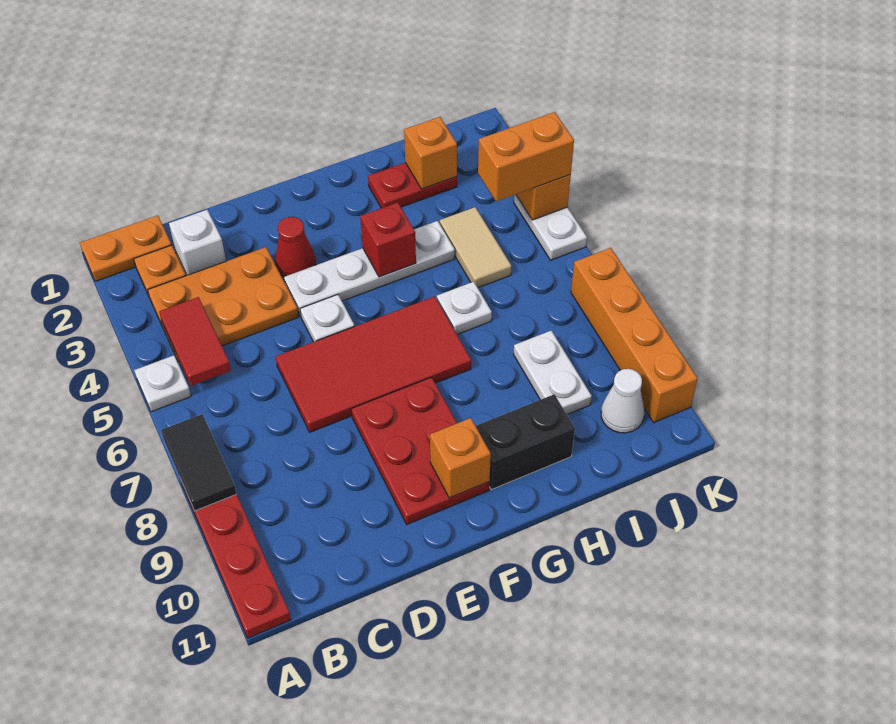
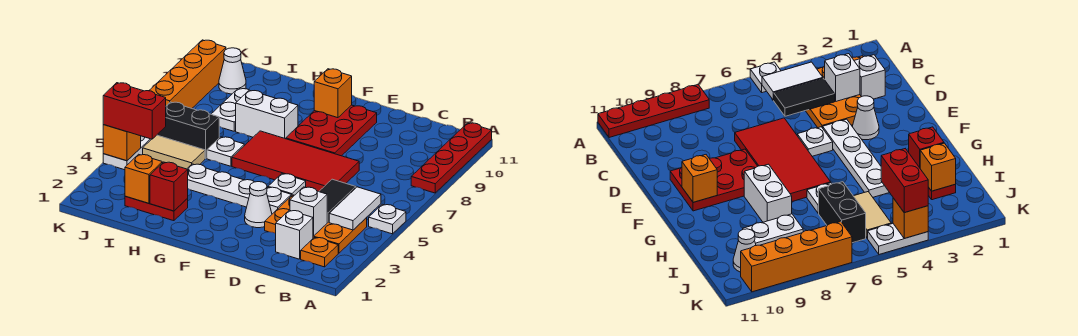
orange 1x2 plate [80,215,171,281] -> none
black 1x2 tile [161,414,237,511] -> black 1x2 tile moved to [319,179,356,222]
red 1x2 tile [159,297,231,386] -> white 1x2 tile [329,187,381,230]
none -> white 1x1 brick [290,187,327,236]
red 1x1 cone [275,217,316,277] -> white 1x1 cone [245,182,272,228]
red 1x1 brick [360,203,416,277] -> red 1x1 brick moved to [150,162,188,211]
none -> white 1x2 brick [236,90,298,139]
black 1x2 brick [476,394,575,490] -> black 1x2 brick moved to [157,102,219,159]
tan 1x2 tile [440,207,511,288] -> tan 1x2 tile turned to [143,135,205,169]
orange 1x2 brick [478,112,574,201] -> red 1x2 brick [103,83,166,139]

